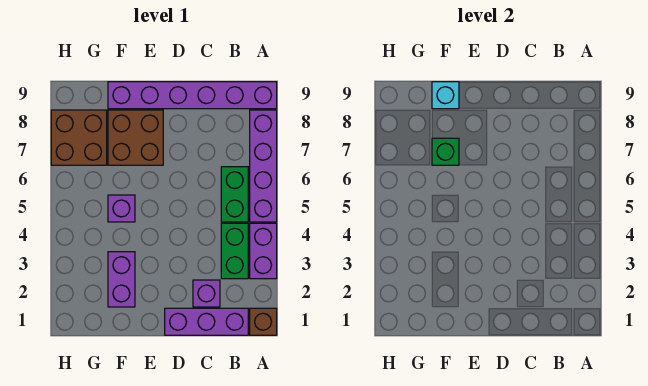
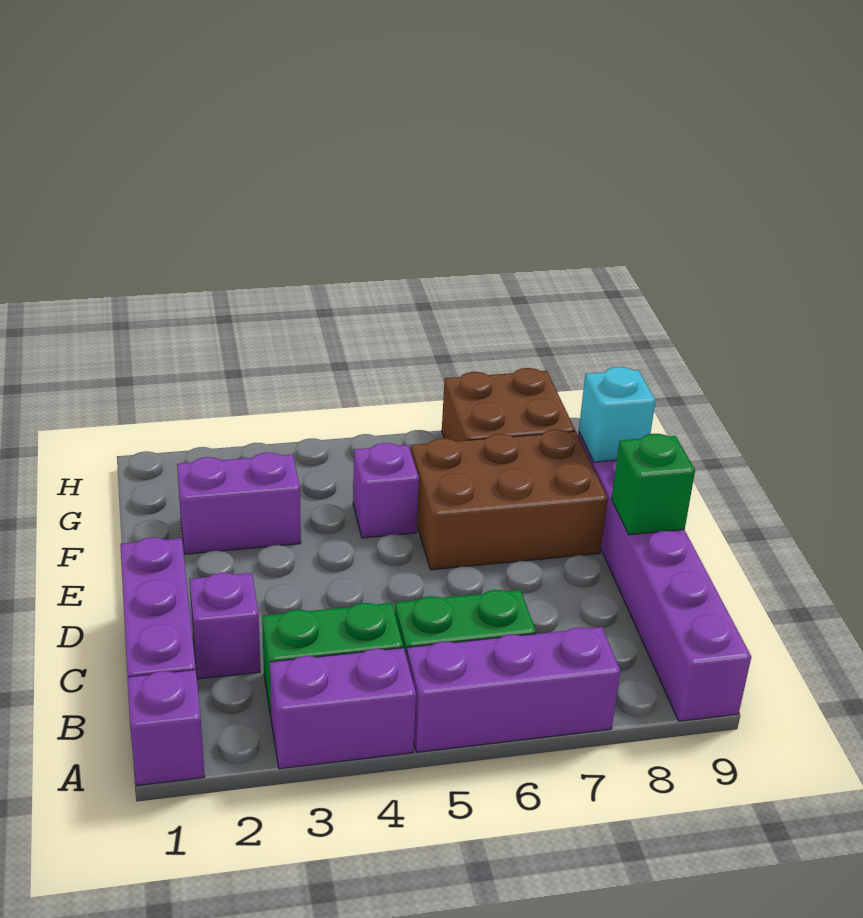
brown 1x1 brick [250,308,277,335] -> purple 1x1 brick [127,670,205,786]
purple 1x4 brick [250,110,277,222] -> purple 1x3 brick [407,627,621,752]
brown 2x2 brick [108,110,163,165] -> brown 2x3 brick [411,429,608,570]
green 1x1 brick [432,138,459,165] -> green 1x1 brick moved to [611,434,695,535]

